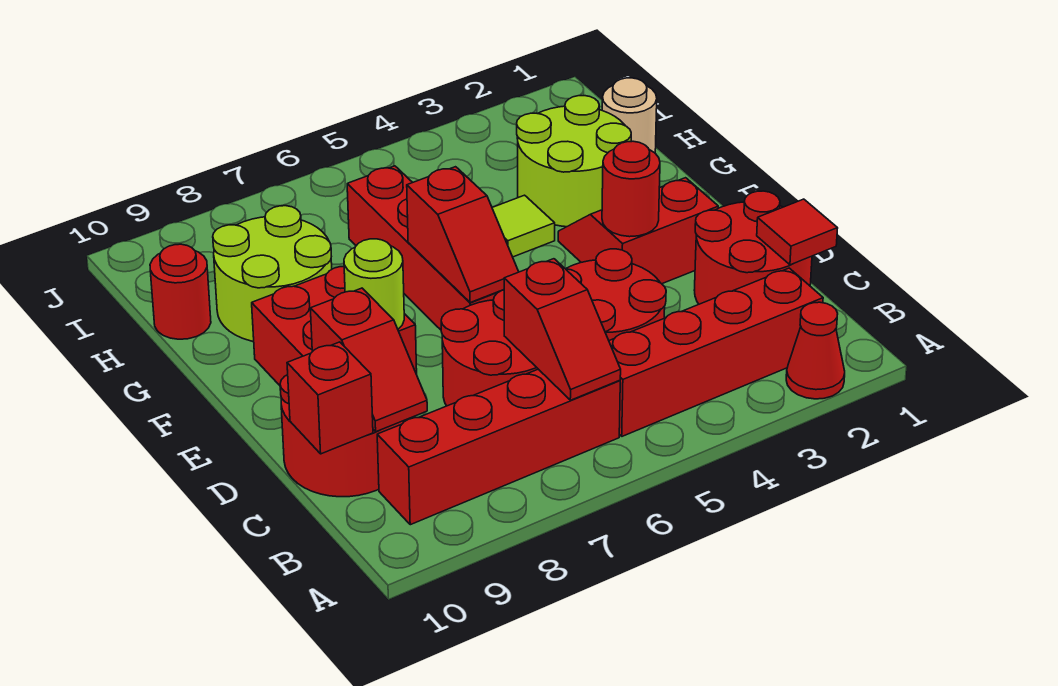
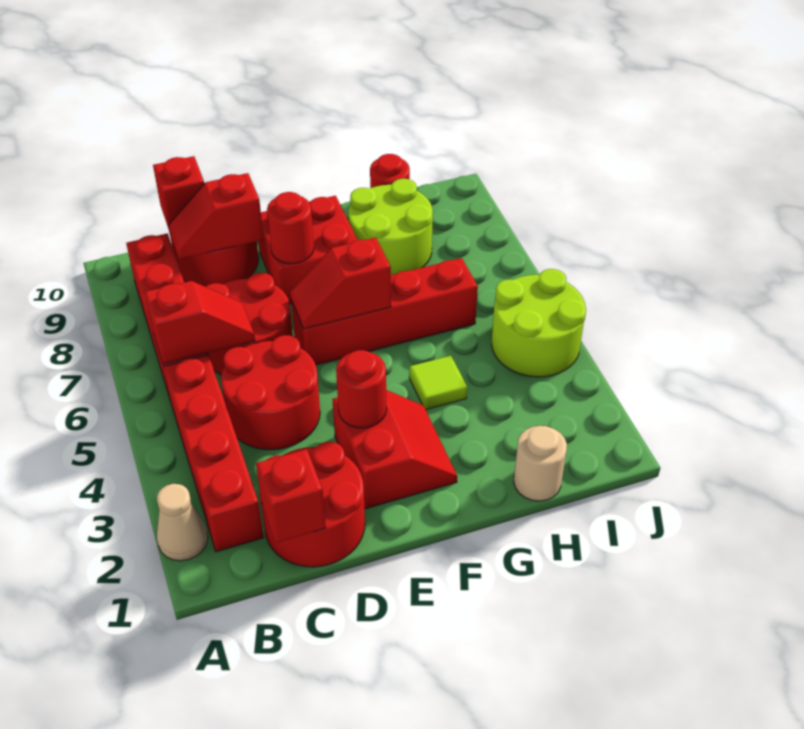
red 1x1 cone [786,302,845,399] -> tan 1x1 cone [157,484,208,561]
red 1x2 slope [504,259,621,400] -> red 1x2 slope turned to [145,281,255,364]
red 1x1 tile [757,199,838,265] -> red 1x1 brick [256,449,326,543]
lime 1x1 round brick [344,239,404,329] -> red 1x1 round brick [267,192,314,264]
lime 2x2 round brick [517,96,631,227] -> lime 2x2 round brick moved to [492,269,586,377]

